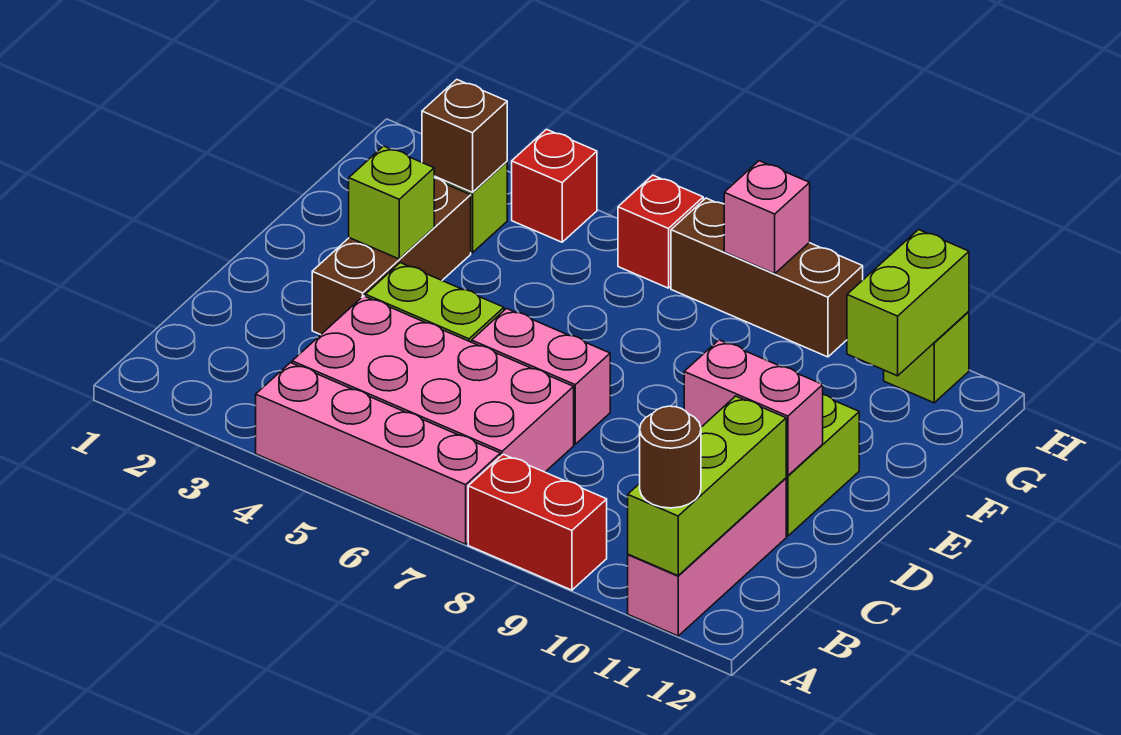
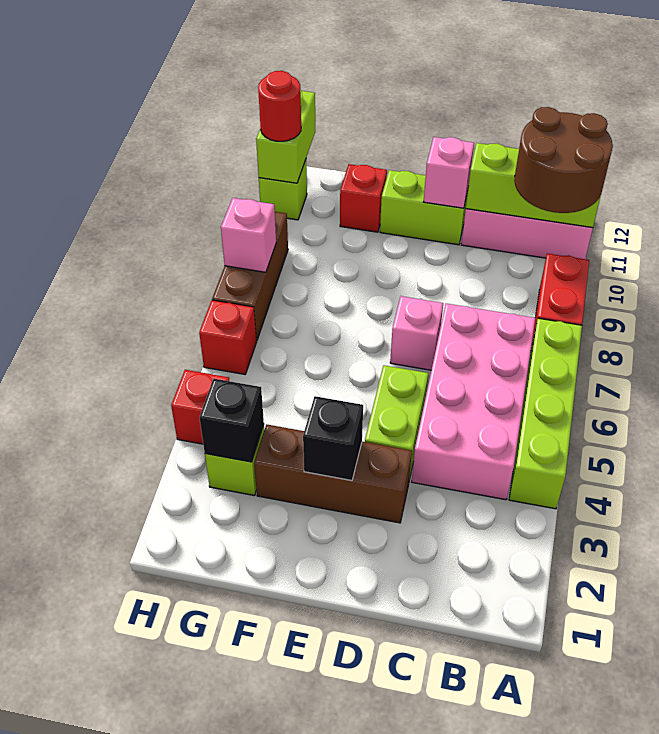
pink 1x4 brick [256,363,500,544] -> lime 1x4 brick [509,318,582,509]
brown 1x1 round brick [640,406,701,508] -> brown 2x2 round brick [514,107,613,213]
pink 1x2 brick [472,309,610,444] -> pink 1x1 brick [390,296,443,370]
pink 1x2 brick [684,340,823,476] -> pink 1x1 brick [424,137,474,208]
lime 1x1 brick [349,146,434,259] -> black 1x1 brick [303,396,363,481]
none -> red 1x1 brick [340,164,387,232]
brown 1x1 brick [422,80,507,192] -> black 1x1 brick [199,379,264,462]
lime 1x2 brick [847,230,969,376] -> lime 1x2 brick turned to [256,90,315,183]
none -> red 1x1 round brick [258,71,301,141]

